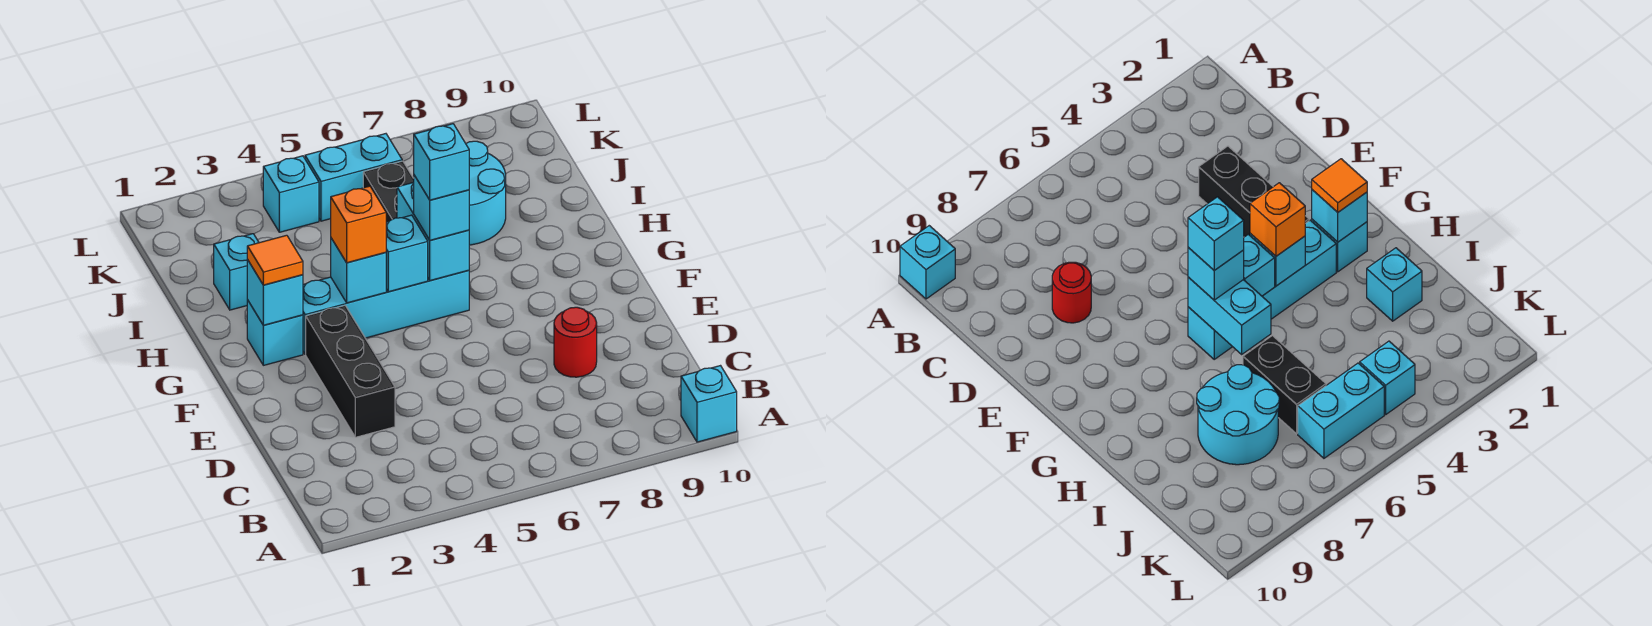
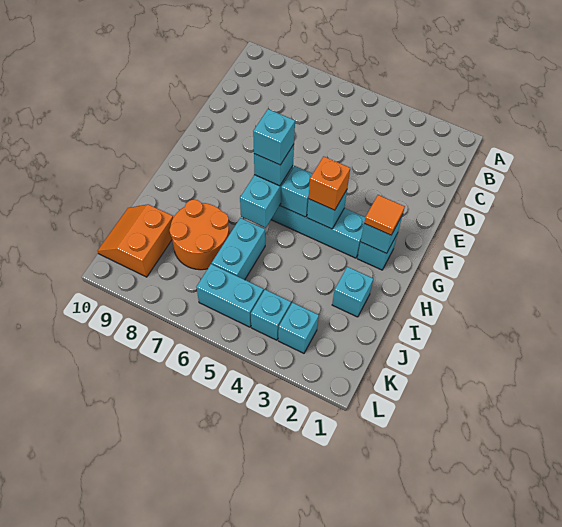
cyan 1x1 brick [681,366,737,442] -> cyan 1x1 brick moved to [278,302,319,353]
black 1x3 brick [306,306,395,437] -> none
red 1x1 round brick [554,307,597,377] -> none
black 1x2 brick [363,161,414,222] -> cyan 1x2 brick [212,218,265,280]
cyan 2x2 round brick [466,141,506,245] -> orange 2x2 round brick [170,200,229,270]
none -> orange 2x2 slope [98,204,173,277]

